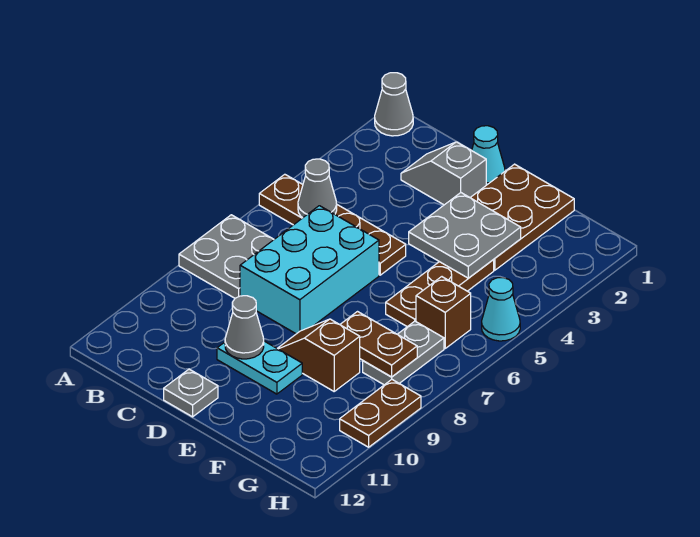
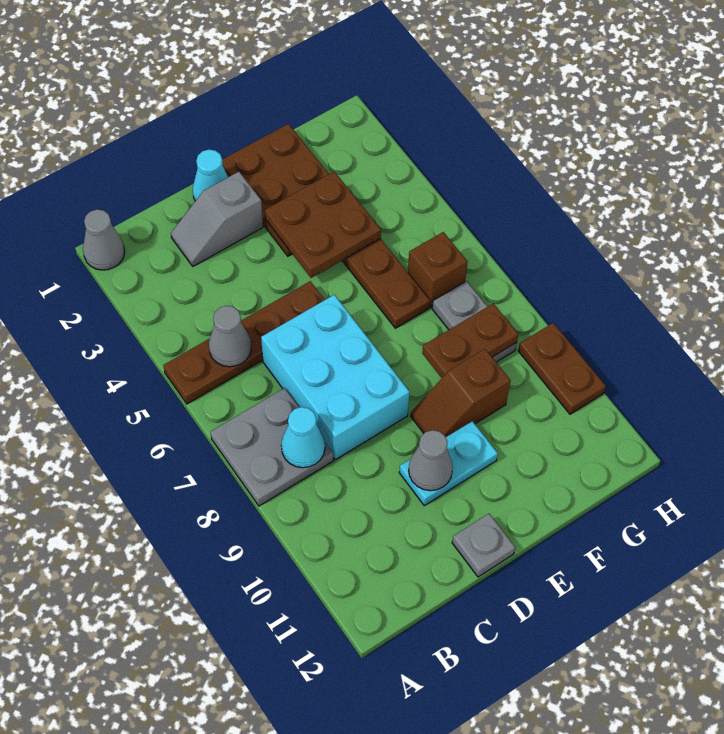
grey 2x2 plate [409,193,521,278] -> brown 2x2 plate [265,172,381,278]
cyan 1x1 cone [482,278,520,341] -> cyan 1x1 cone moved to [281,407,325,468]

